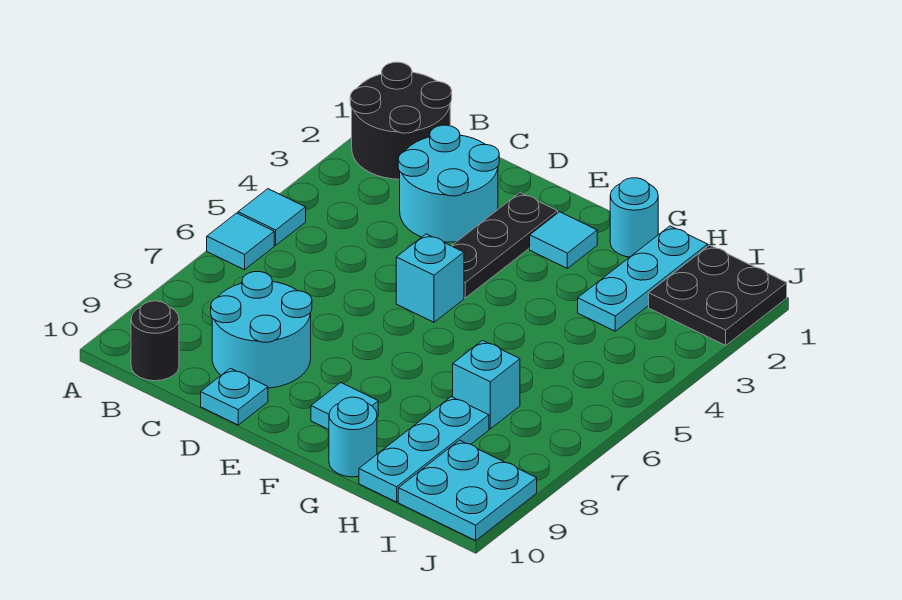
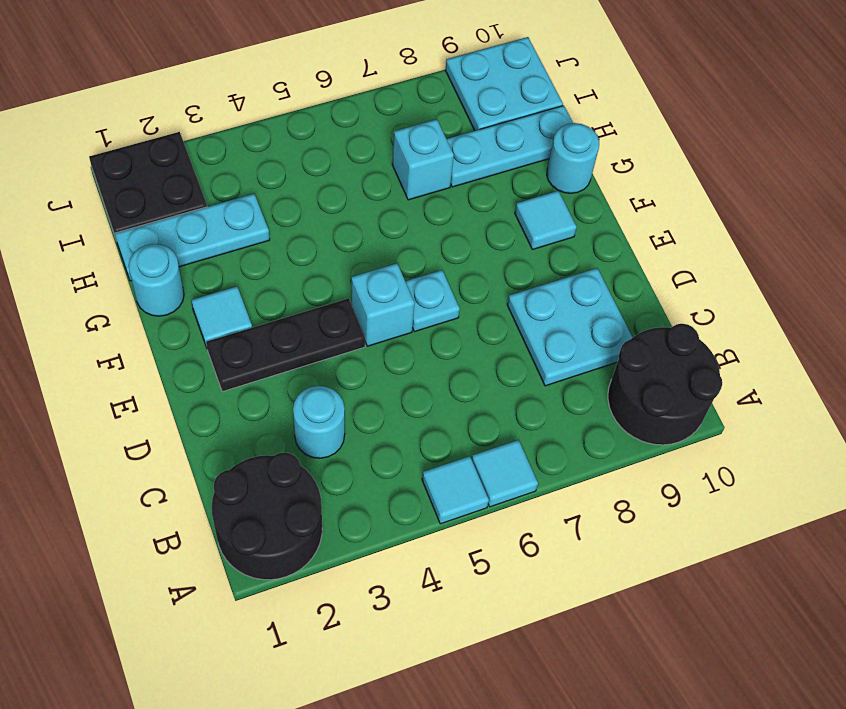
black 1x1 round brick [131,301,179,381] -> black 2x2 round brick [608,324,722,445]
cyan 2x2 round brick [398,125,499,242] -> cyan 1x1 round brick [293,386,345,458]
cyan 2x2 round brick [211,272,312,388] -> cyan 2x2 plate [507,268,633,386]
cyan 1x1 plate [201,368,268,425] -> cyan 1x1 plate moved to [405,270,460,332]

